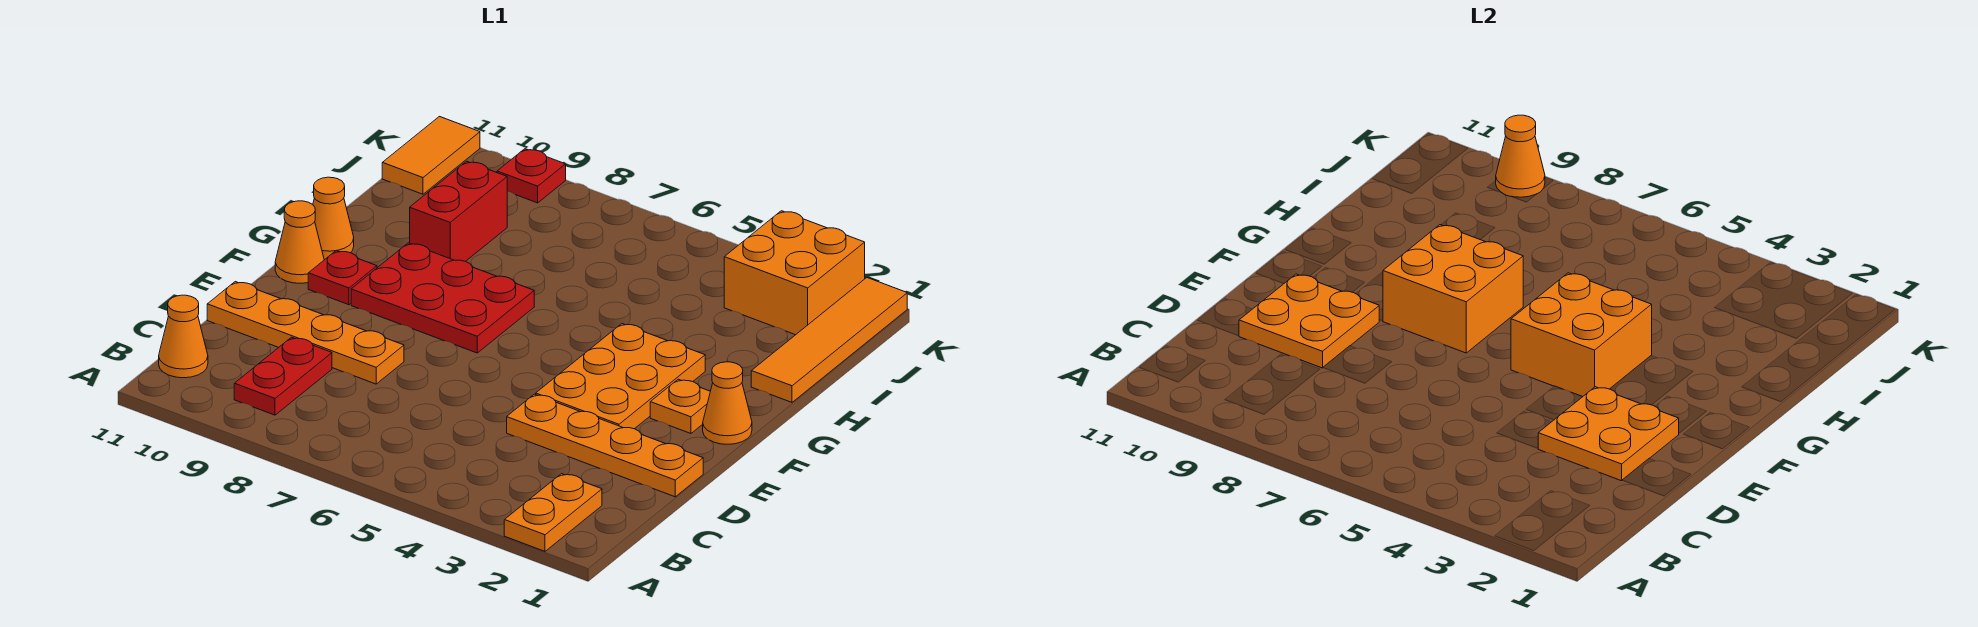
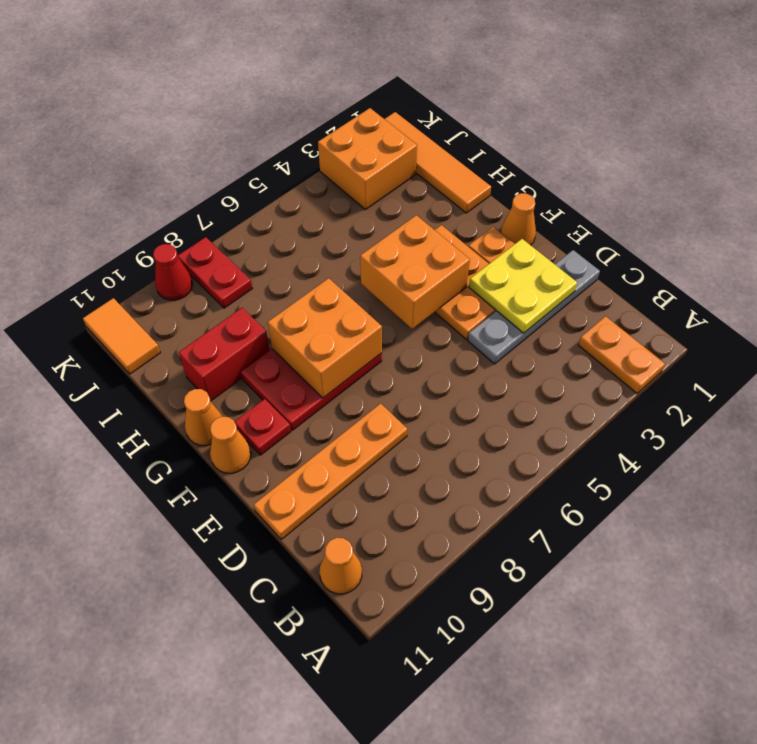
red 1x2 plate [234,337,332,415] -> red 1x2 plate moved to [178,237,252,308]
orange 1x4 plate [507,394,703,497] -> grey 1x4 plate [468,250,600,364]
orange 2x2 plate [1538,387,1679,481] -> yellow 2x2 plate [469,239,577,333]
orange 2x2 plate [1239,274,1379,368] -> none
red 1x2 brick [410,161,507,261] -> red 1x2 brick turned to [179,308,270,401]
red 1x1 plate [497,149,566,203] -> red 1x1 cone [153,244,192,300]
orange 1x1 cone [1496,115,1545,197] -> none

